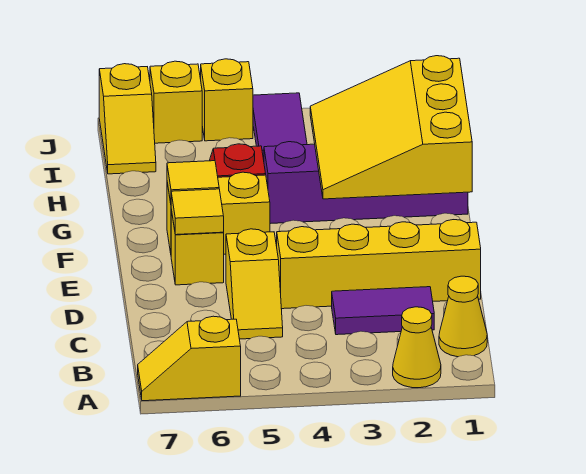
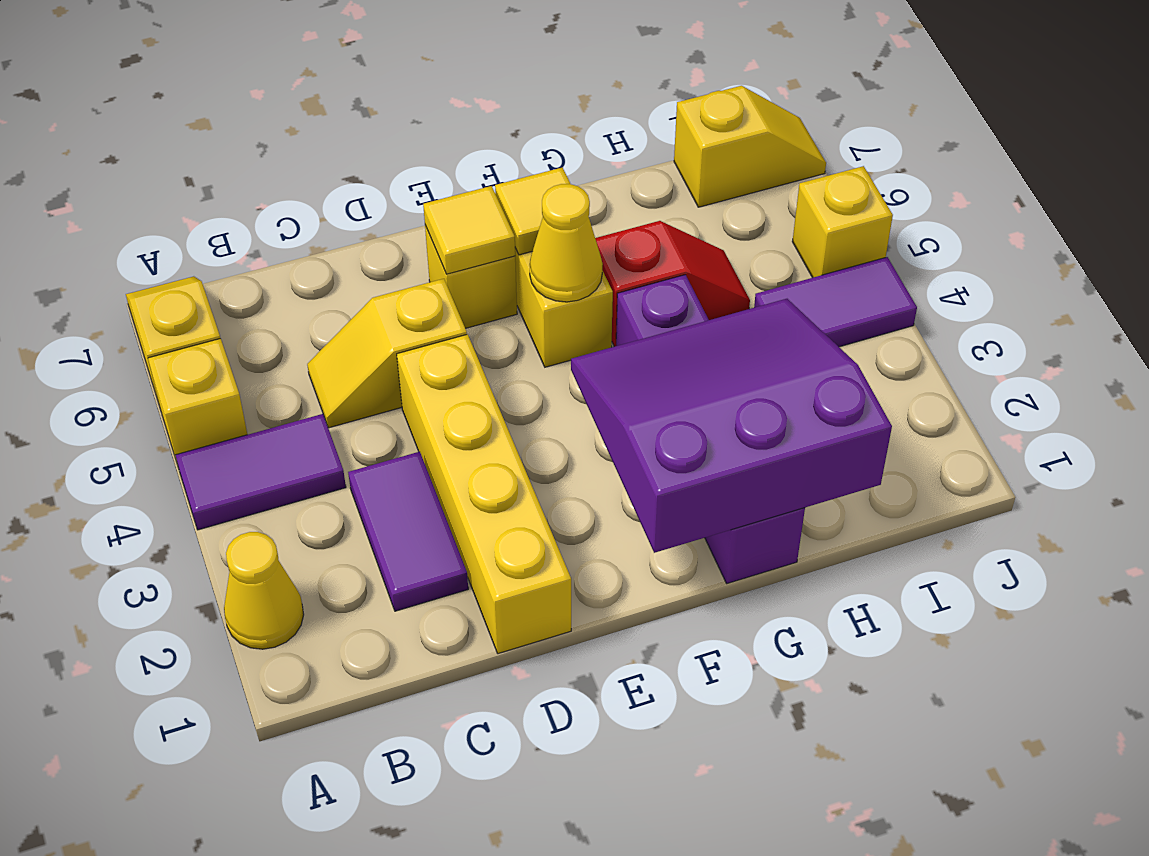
none -> purple 1x2 tile [175,414,346,530]
yellow 1x1 cone [439,276,487,357] -> yellow 1x1 cone moved to [529,184,603,302]
yellow 3x3 slope [310,56,472,199] -> purple 3x3 slope [571,299,892,553]
yellow 1x2 slope [99,64,156,174] -> yellow 1x2 slope turned to [674,86,826,207]
yellow 1x1 brick [150,61,202,143] -> yellow 1x1 brick moved to [148,338,247,465]

